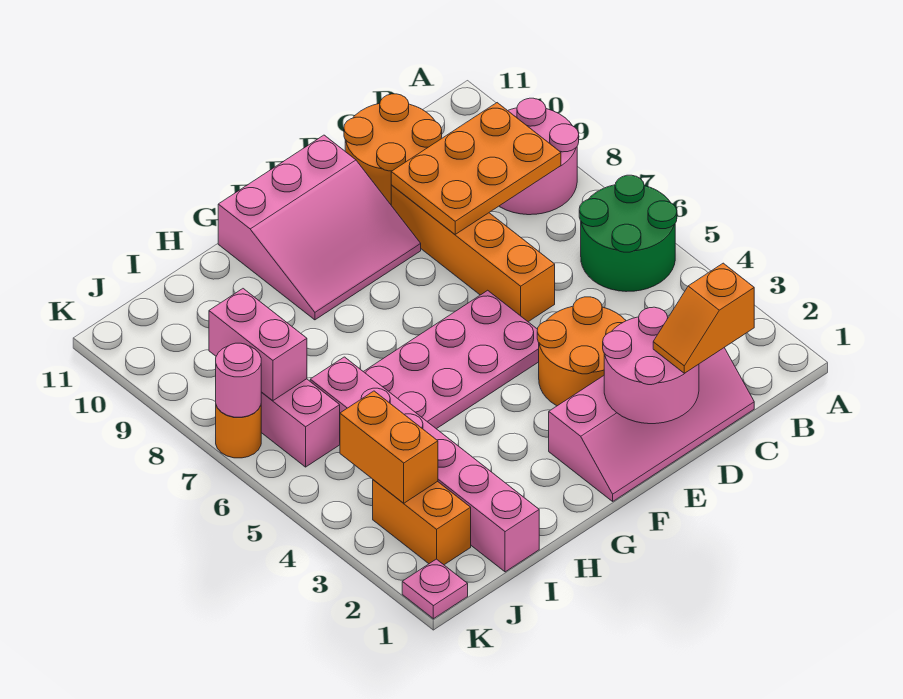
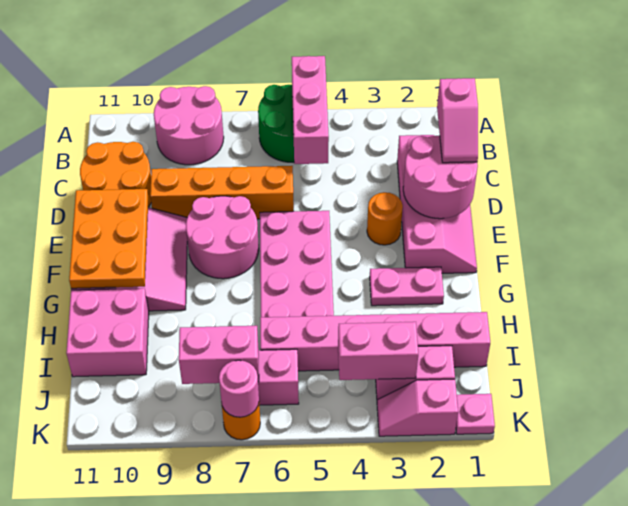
none -> pink 1x3 brick [292,56,329,164]
orange 2x3 plate [391,103,561,234] -> orange 2x3 plate moved to [69,189,148,288]
orange 1x2 slope [653,263,754,373] -> pink 1x2 slope [437,78,478,163]
orange 2x2 round brick [537,297,626,406] -> orange 1x1 round brick [367,192,403,245]
none -> pink 2x2 round brick [186,196,259,279]
none -> pink 1x2 plate [370,267,444,306]
none -> pink 2x2 brick [66,288,149,377]
orange 1x2 brick [373,480,471,565] -> pink 1x2 brick [376,346,455,400]
orange 1x2 brick [340,391,438,503] -> pink 1x2 brick [338,322,418,380]
none -> pink 1x2 slope [377,379,458,436]

